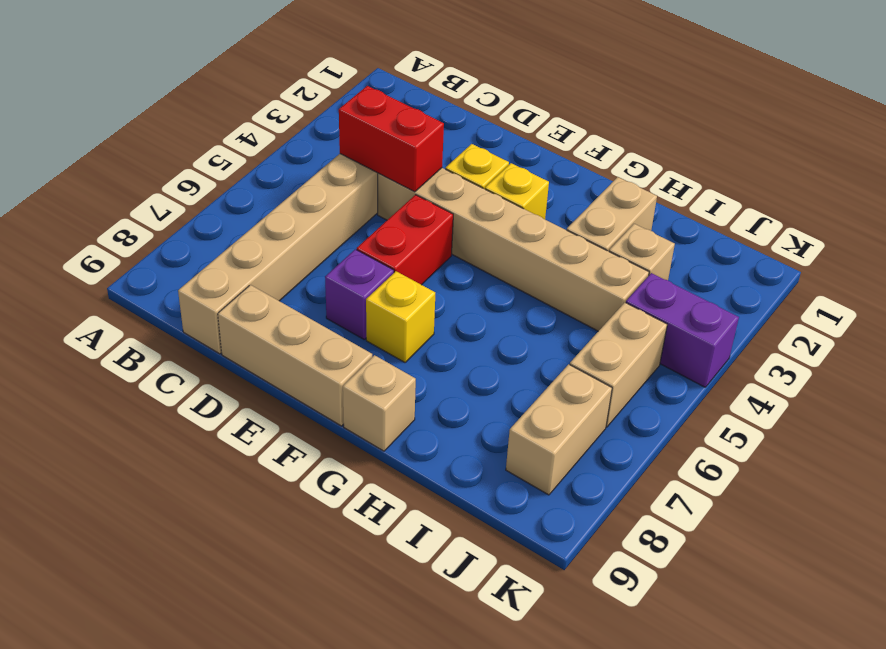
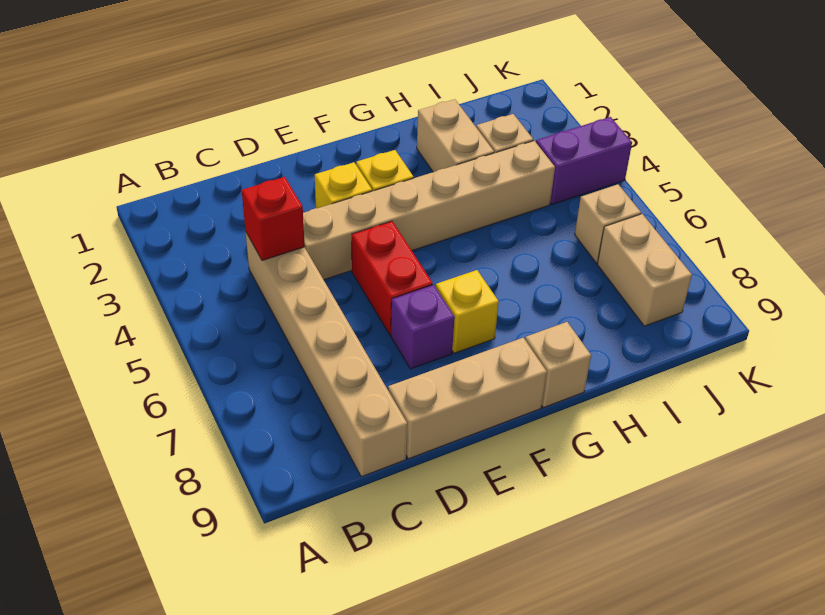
red 1x2 brick [339,86,444,192] -> red 1x1 brick [242,177,305,260]
tan 1x2 brick [570,302,667,427] -> tan 1x1 brick [575,185,641,263]

